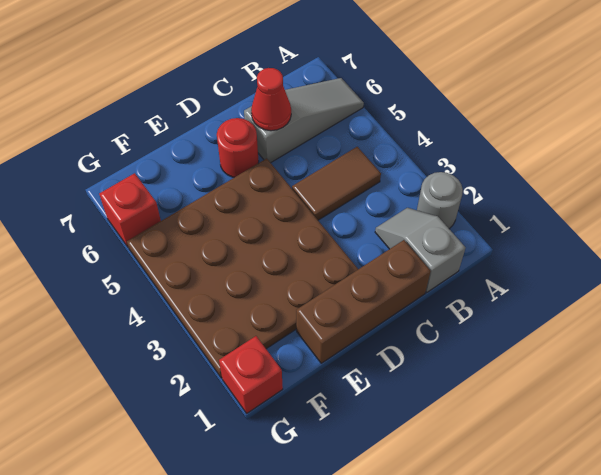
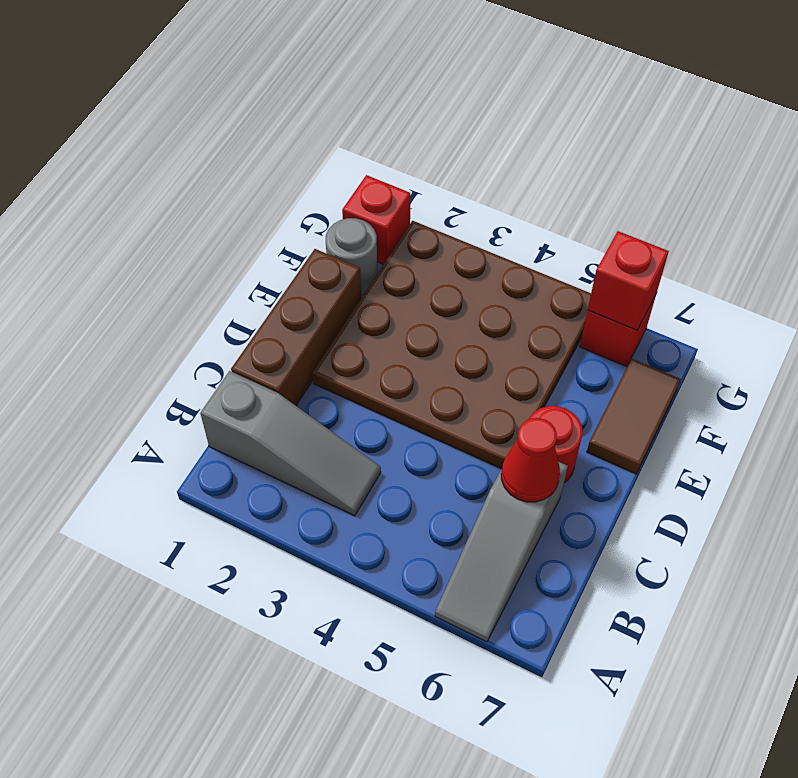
grey 1x1 round brick [417,172,463,229] -> grey 1x1 round brick moved to [326,218,377,295]
grey 1x2 slope [375,208,466,292] -> grey 1x3 slope [200,371,381,516]
brown 1x2 tile [292,147,381,220] -> brown 1x2 tile moved to [587,359,681,474]
none -> red 1x1 brick [588,231,669,330]

